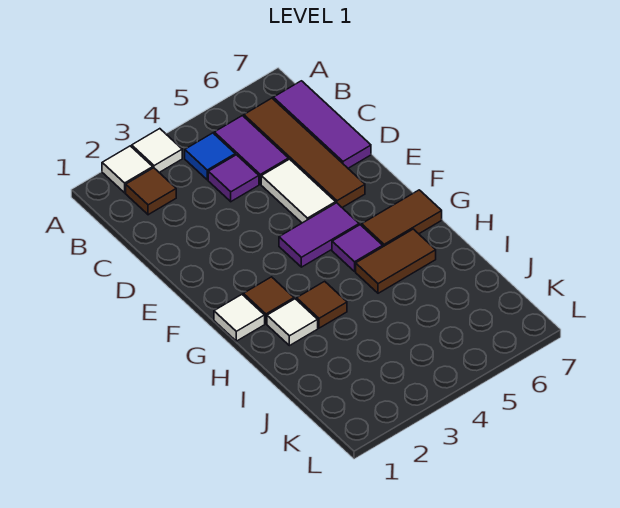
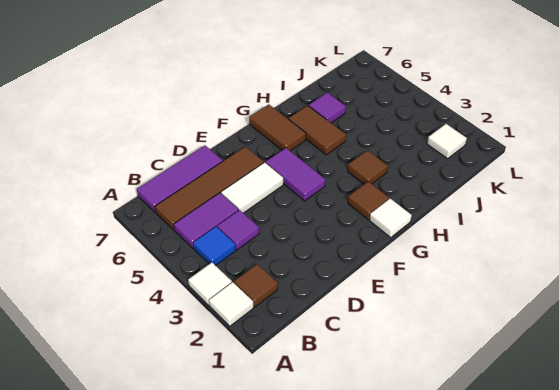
purple 1x1 tile [332,225,383,271] -> purple 1x1 tile moved to [309,93,346,123]
white 1x1 tile [267,299,318,346] -> white 1x1 tile moved to [427,124,467,159]

